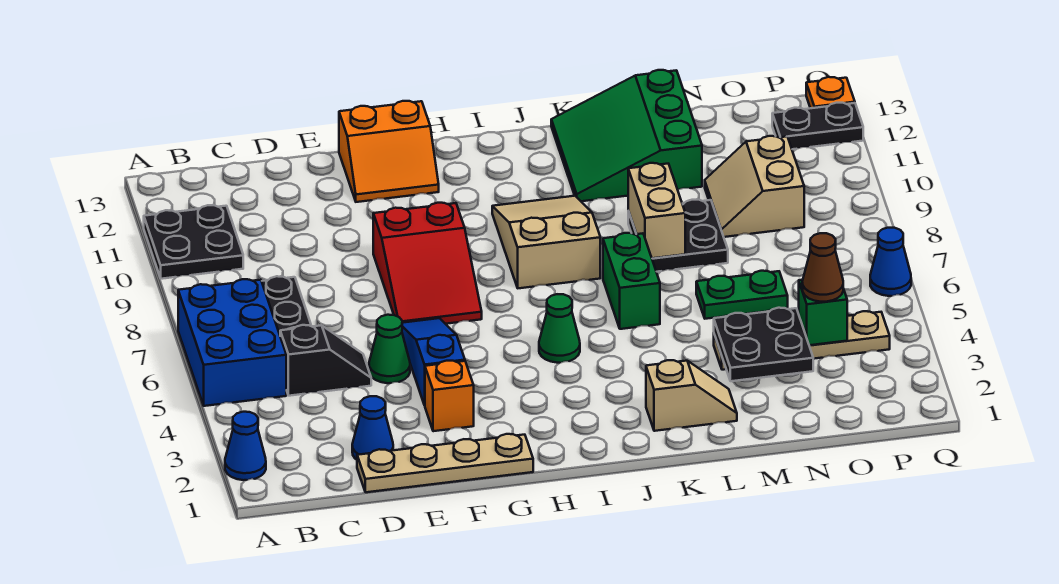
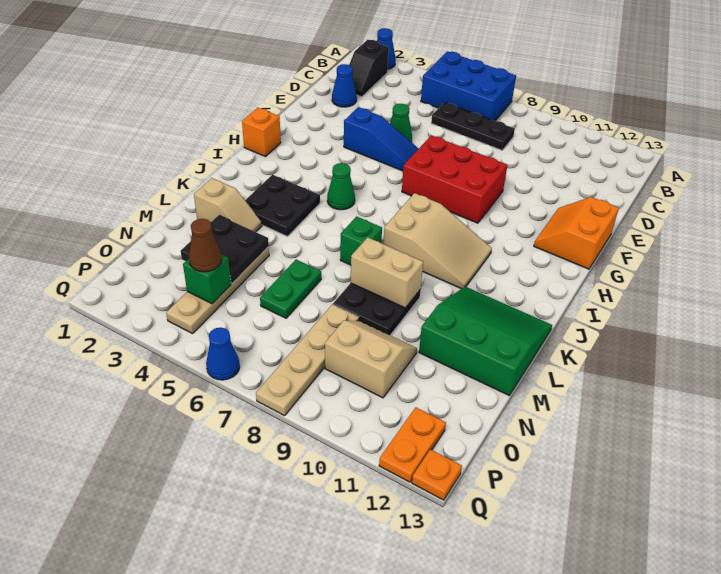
black 2x2 plate [144,205,243,279] -> black 2x2 plate moved to [245,175,320,236]
black 1x2 slope [280,325,371,396] -> black 1x2 slope moved to [349,40,389,97]
tan 1x4 plate [357,434,533,492] -> tan 1x4 plate moved to [256,304,359,416]
orange 1x1 brick [425,361,474,431] -> orange 1x1 brick moved to [242,108,281,157]
red 2x3 slope [373,203,482,324] -> red 2x3 brick [402,135,507,223]
tan 1x2 slope [646,360,737,431] -> tan 1x2 slope turned to [194,178,262,232]
green 1x2 brick [603,233,660,329] -> green 1x1 brick [340,216,382,265]
black 1x2 plate [772,103,863,149] -> orange 1x2 plate [379,407,446,482]

